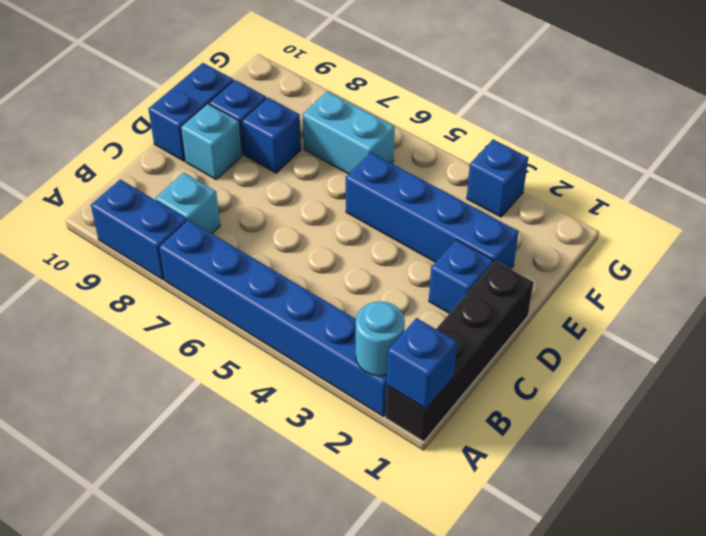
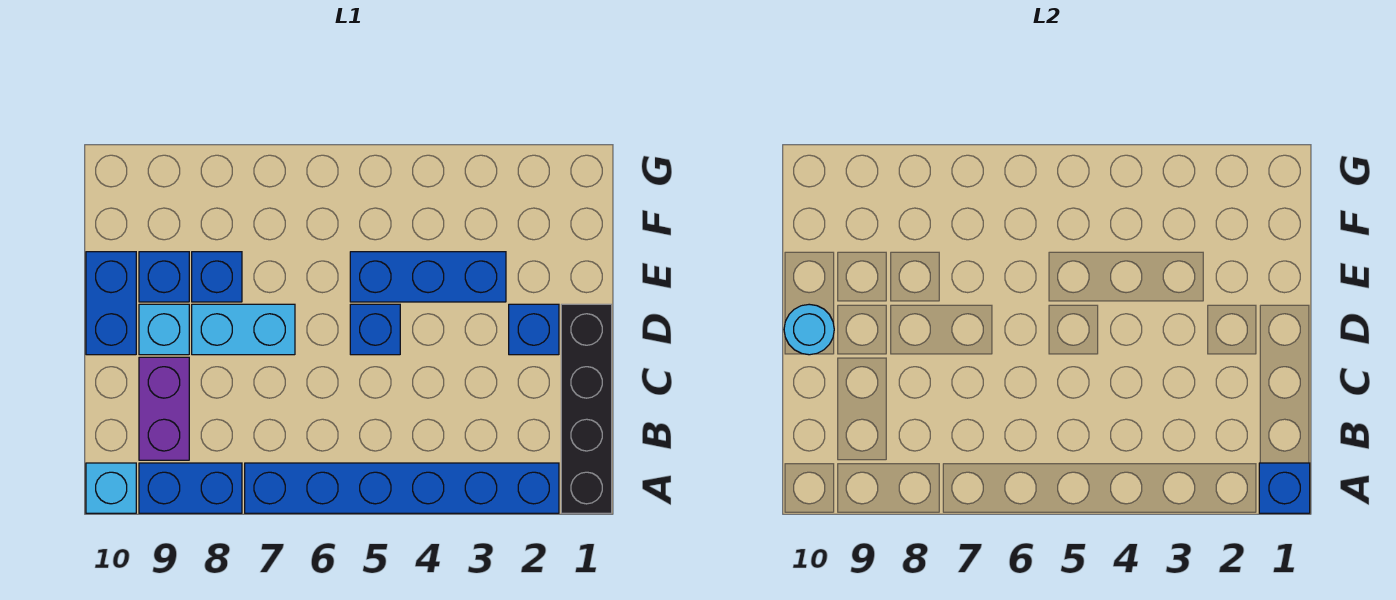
cyan 1x1 round brick [356,301,405,376] -> cyan 1x1 round brick moved to [784,304,834,355]
cyan 1x1 brick [155,173,220,234] -> cyan 1x1 brick moved to [86,463,136,513]
none -> purple 1x2 brick [139,357,189,460]
blue 1x4 brick [346,153,518,269] -> blue 1x3 brick [350,252,506,302]
cyan 1x2 brick [303,91,395,174] -> cyan 1x2 brick moved to [192,304,295,355]
blue 1x1 brick [467,139,528,217] -> blue 1x1 brick moved to [350,304,400,355]

